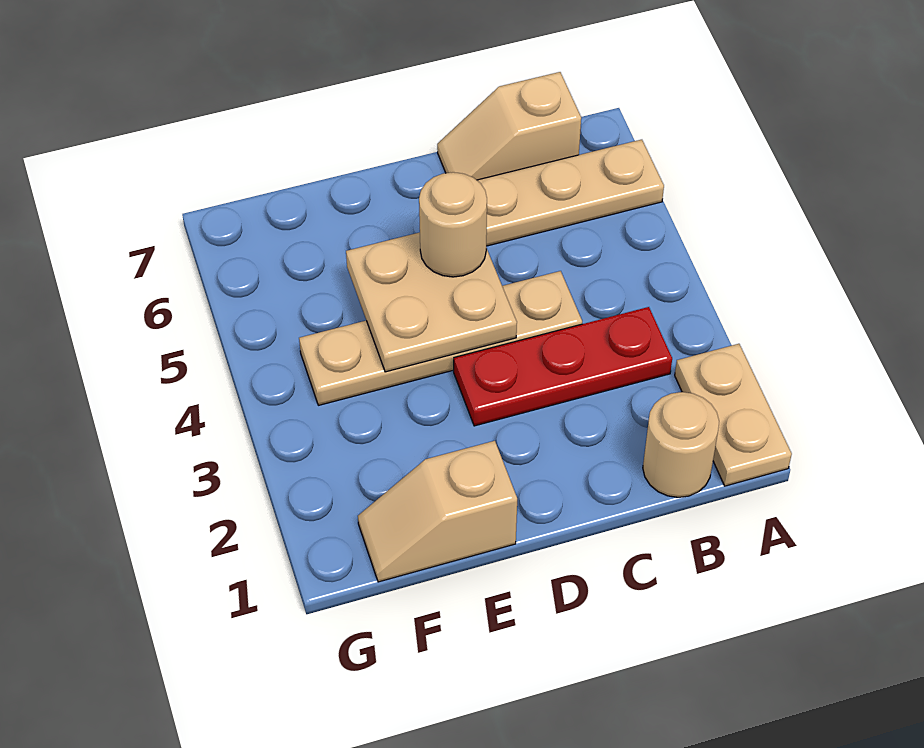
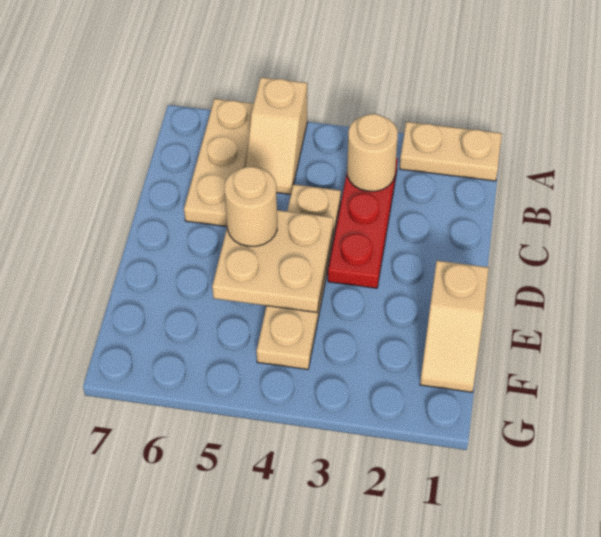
tan 1x1 round brick [643,392,719,497] -> tan 1x1 round brick moved to [347,114,398,191]
tan 1x2 slope [437,72,581,180] -> tan 1x2 slope moved to [246,77,307,194]

